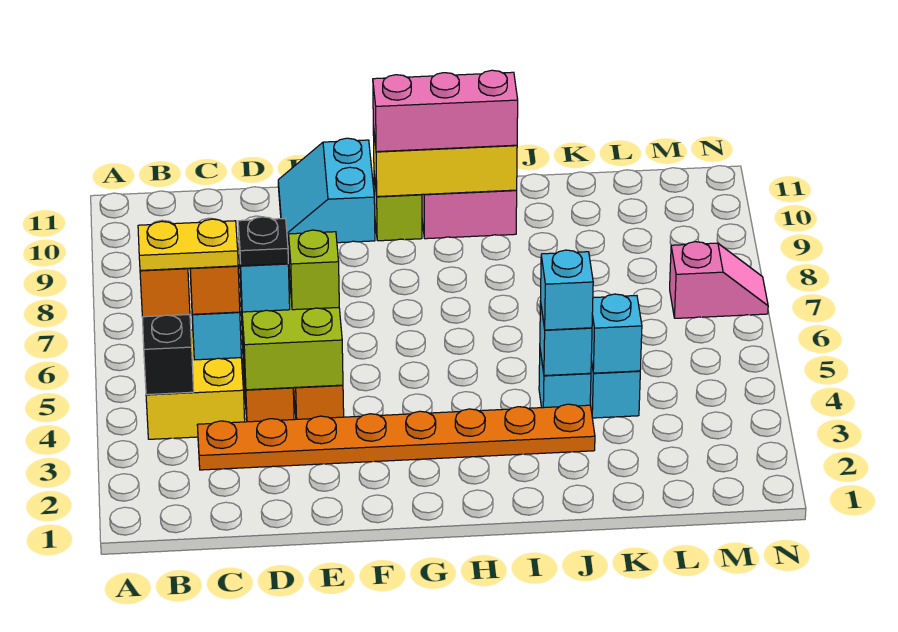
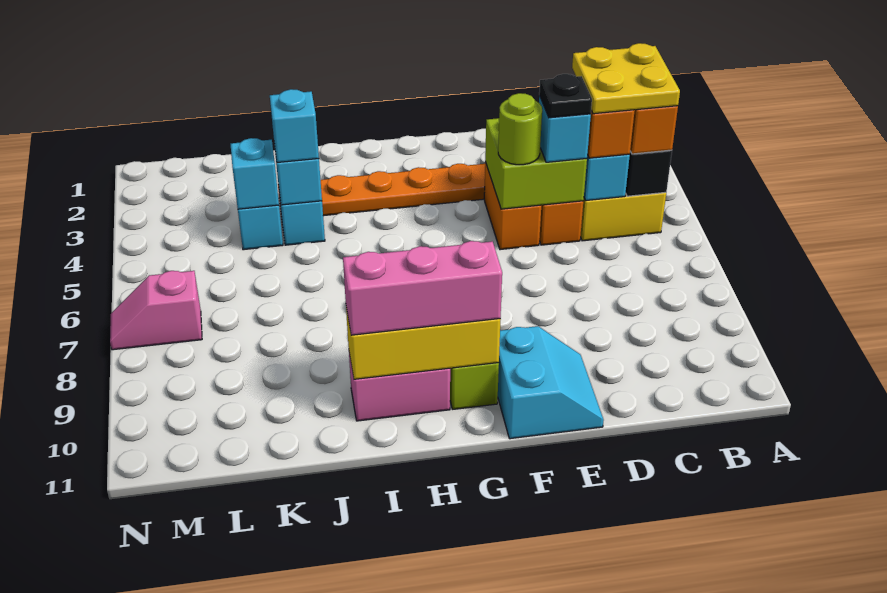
yellow 1x2 plate [138,219,238,270] -> yellow 2x2 plate [572,43,680,114]
lime 1x1 brick [289,230,339,310] -> lime 1x1 round brick [498,93,542,165]

